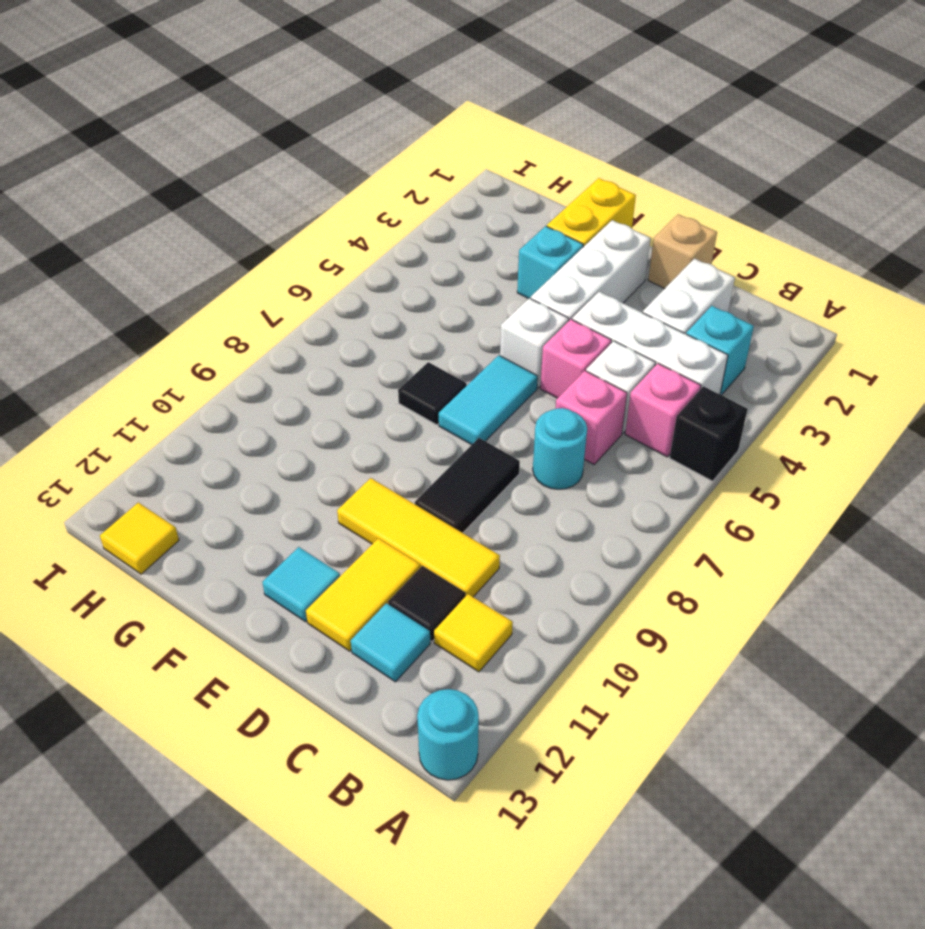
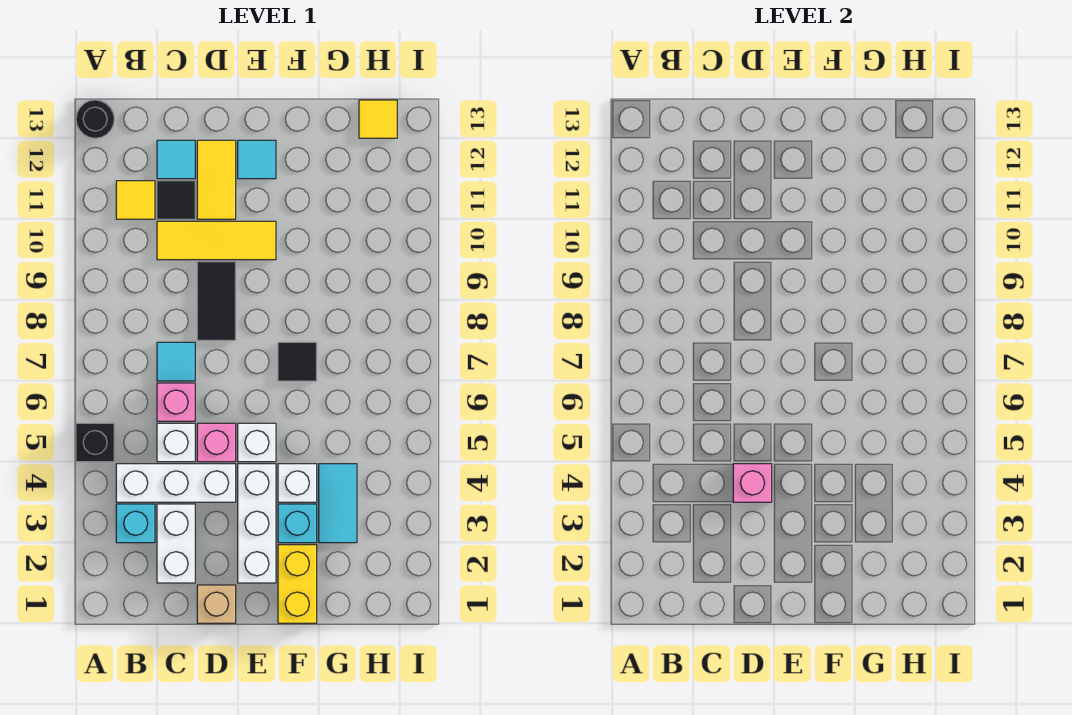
cyan 1x1 round brick [417,689,479,780] -> black 1x1 round brick [76,100,114,138]
pink 1x1 brick [625,364,701,457] -> pink 1x1 brick moved to [733,464,772,502]
cyan 1x1 round brick [533,408,587,489] -> cyan 1x1 tile [157,342,195,381]
cyan 1x2 tile [439,355,538,445] -> cyan 1x2 tile moved to [319,464,357,543]
none -> white 1x1 brick [278,464,317,502]

